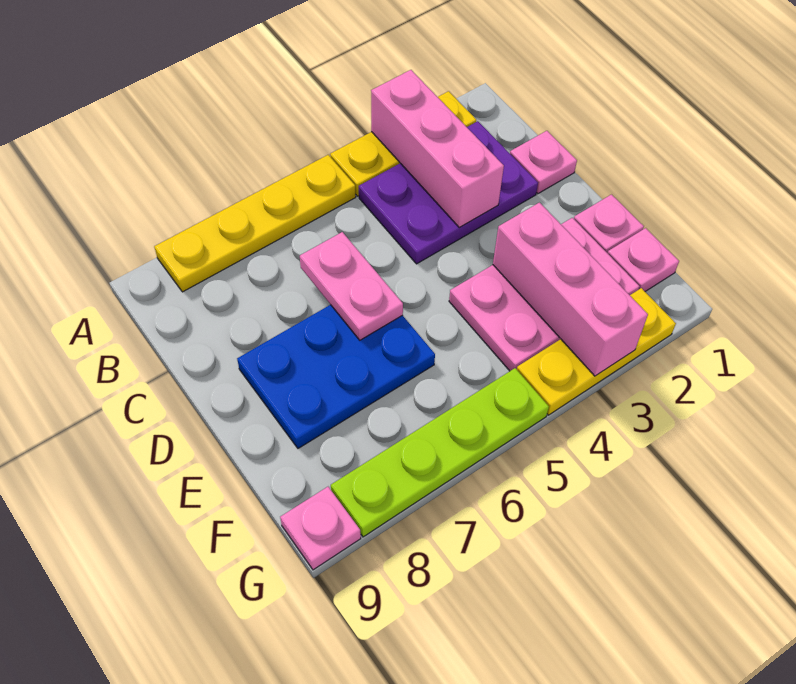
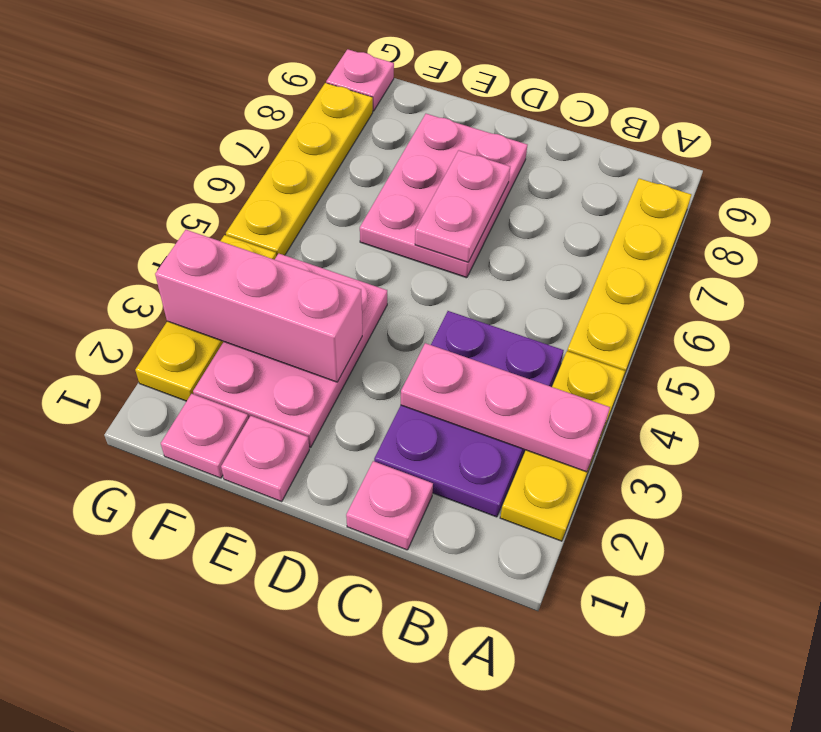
pink 1x3 brick [371,70,504,228] -> pink 1x3 plate [401,343,610,472]
pink 1x2 plate [300,232,403,340] -> pink 1x2 plate turned to [415,150,510,262]
blue 2x3 plate [237,305,435,448] -> pink 2x3 plate [360,114,527,278]
lime 1x4 plate [331,368,549,537] -> yellow 1x4 plate [226,83,373,256]

